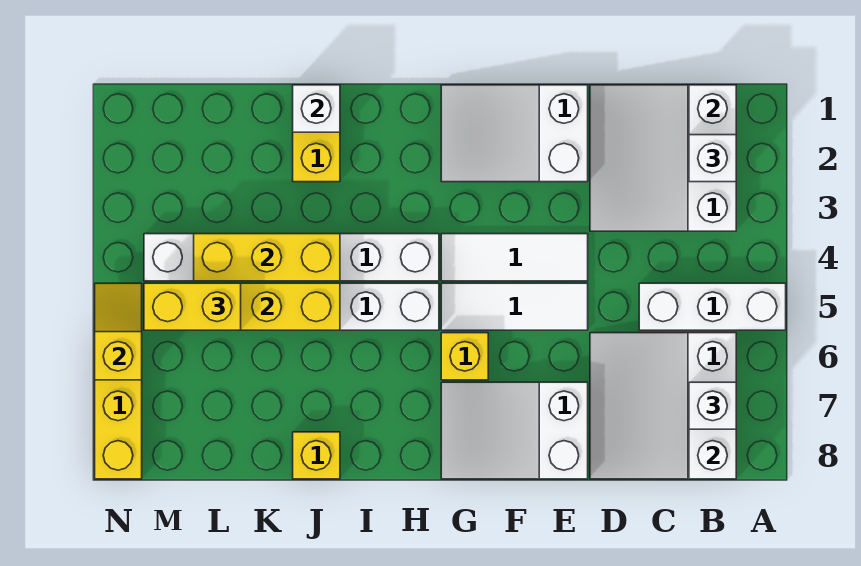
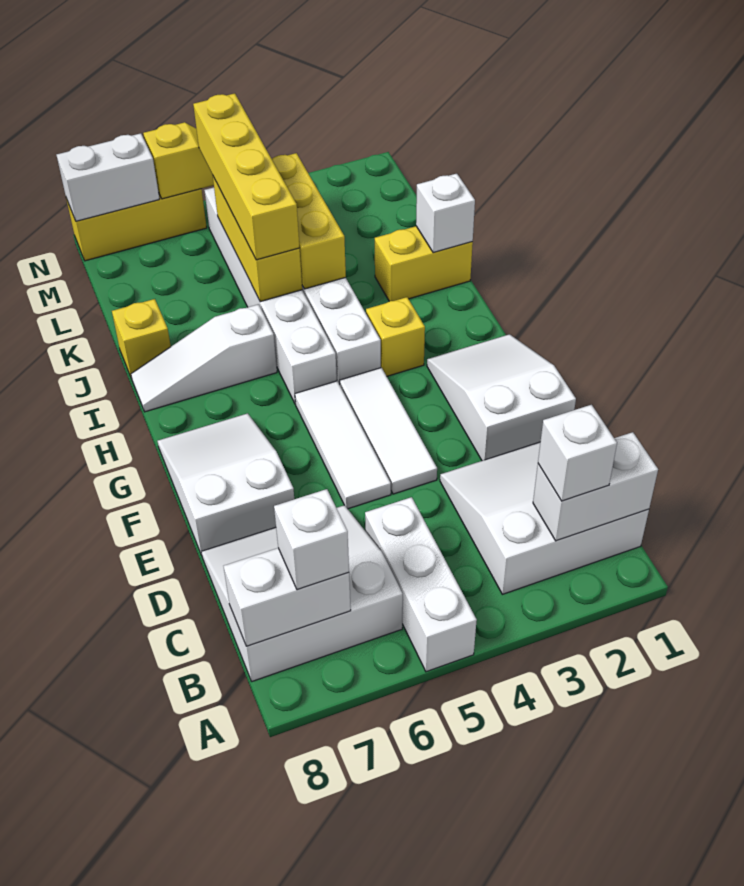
yellow 1x1 brick [441,333,488,380] -> yellow 1x1 brick moved to [366,297,425,376]
none -> white 1x3 slope [131,304,277,412]
yellow 1x2 brick [144,283,241,330] -> yellow 1x4 brick [193,93,300,260]
none -> white 1x2 brick [57,133,159,221]

